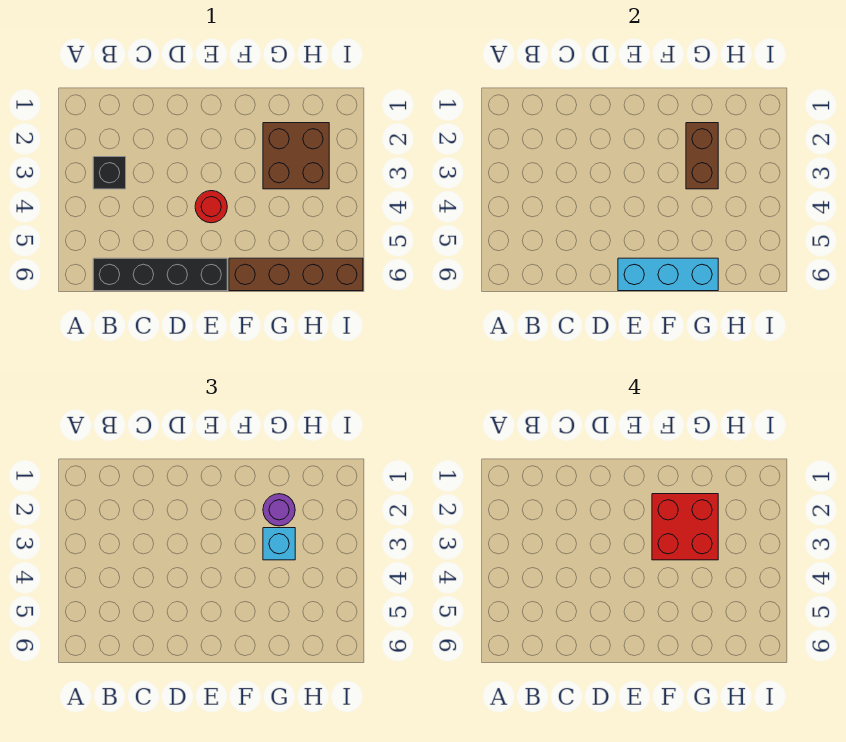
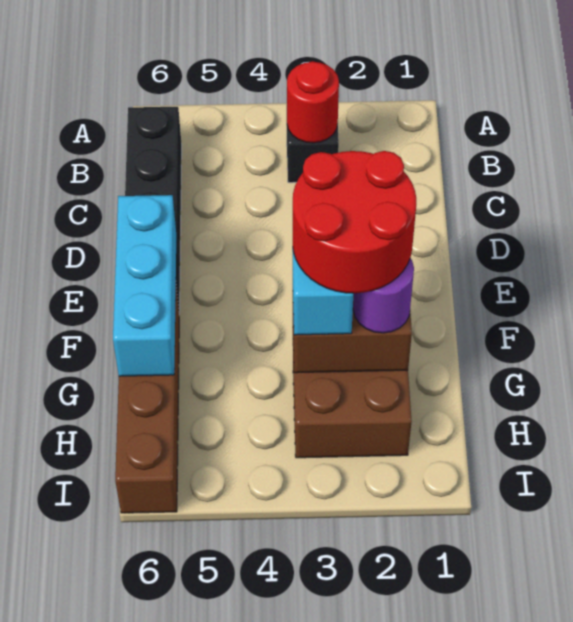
red 1x1 round brick [195,191,227,223] -> red 1x1 round brick moved to [287,61,339,143]
red 2x2 brick [652,494,718,560] -> red 2x2 round brick [293,151,416,294]

